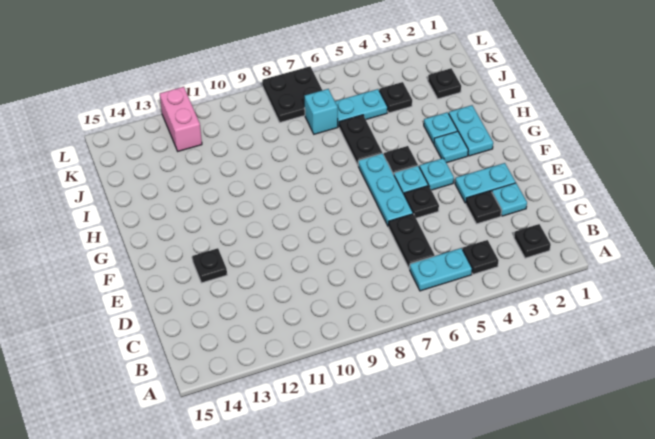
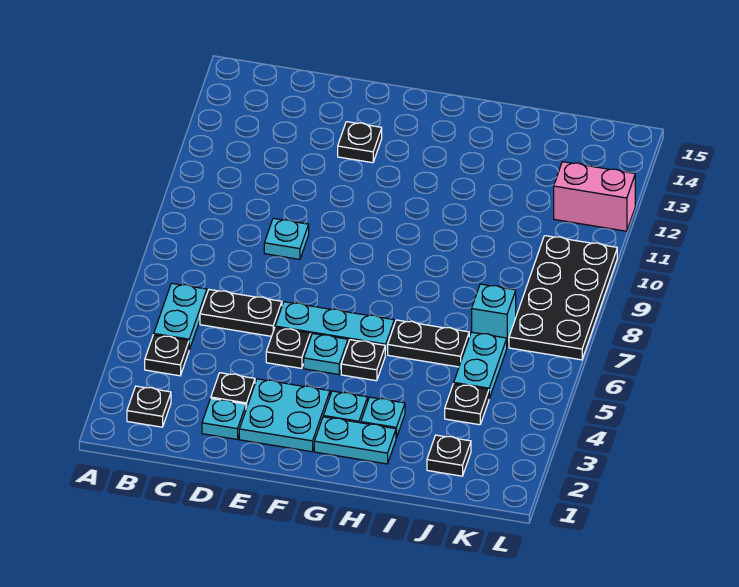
cyan 1x2 plate [455,163,516,203] -> cyan 2x2 plate [239,379,330,452]
cyan 1x1 plate [419,158,454,190] -> cyan 1x1 plate moved to [264,218,309,259]
black 2x2 plate [262,66,322,122] -> black 2x4 plate [509,236,617,360]

